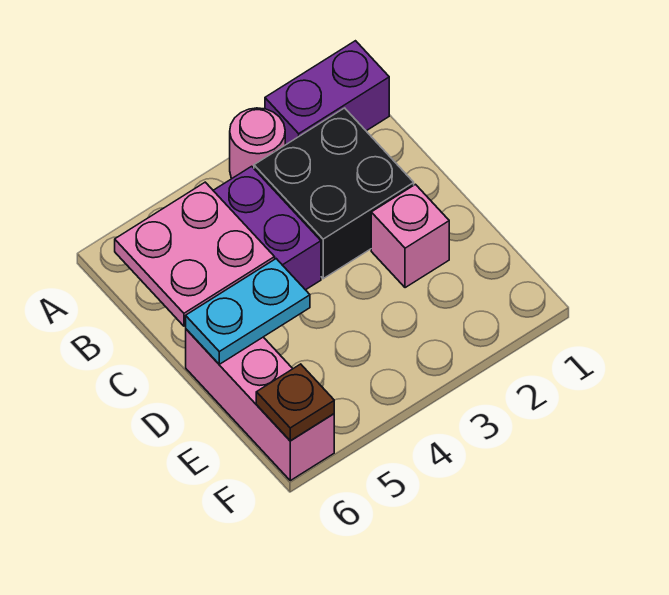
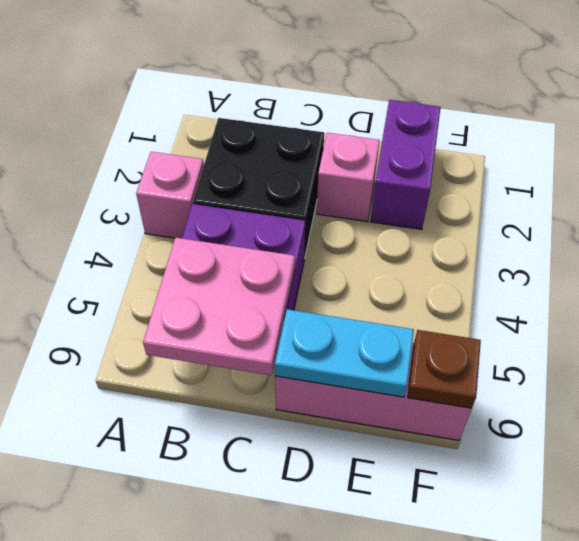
purple 1x2 brick [265,41,389,145] -> purple 1x2 brick moved to [370,100,441,230]
pink 1x1 round brick [230,108,285,178] -> pink 1x1 brick [136,152,204,238]
cyan 1x2 plate [186,259,310,364] -> cyan 1x2 plate turned to [275,309,414,397]

